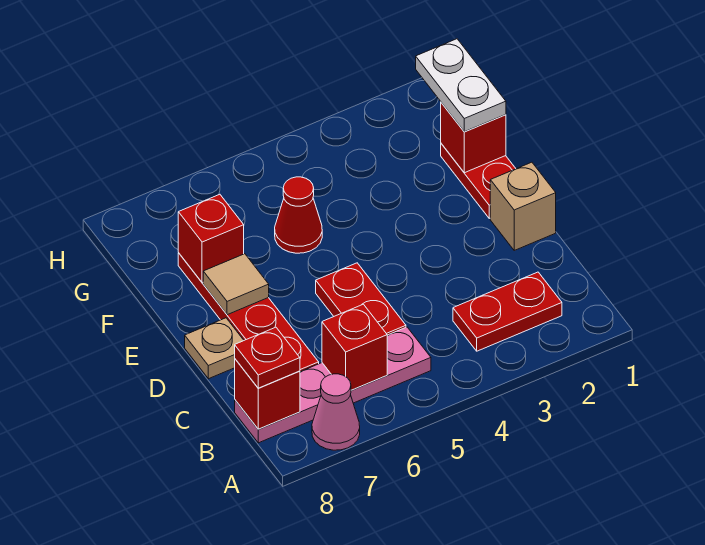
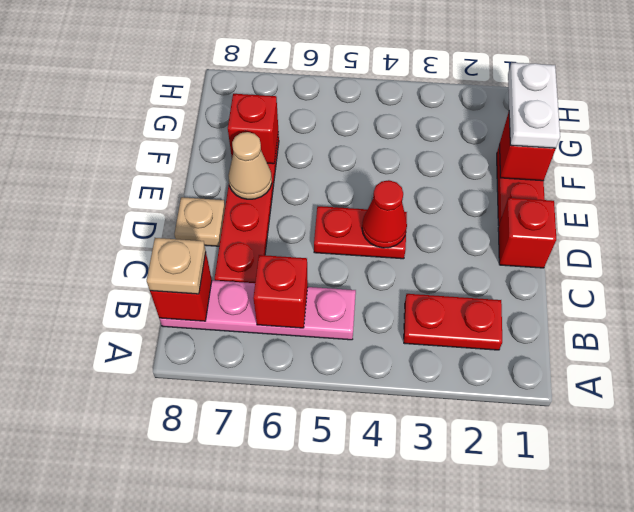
pink 1x1 cone [312,374,360,450] -> none
red 1x1 plate [235,327,300,388] -> tan 1x1 plate [147,238,206,294]
red 1x2 plate [316,263,406,335] -> red 1x2 plate turned to [314,206,407,259]
tan 1x1 brick [490,162,556,250] -> red 1x1 brick [498,198,556,268]
tan 1x1 tile [203,254,269,315] -> tan 1x1 cone [228,132,272,199]
red 1x1 cone [275,177,322,253] -> red 1x1 cone moved to [362,180,407,248]

